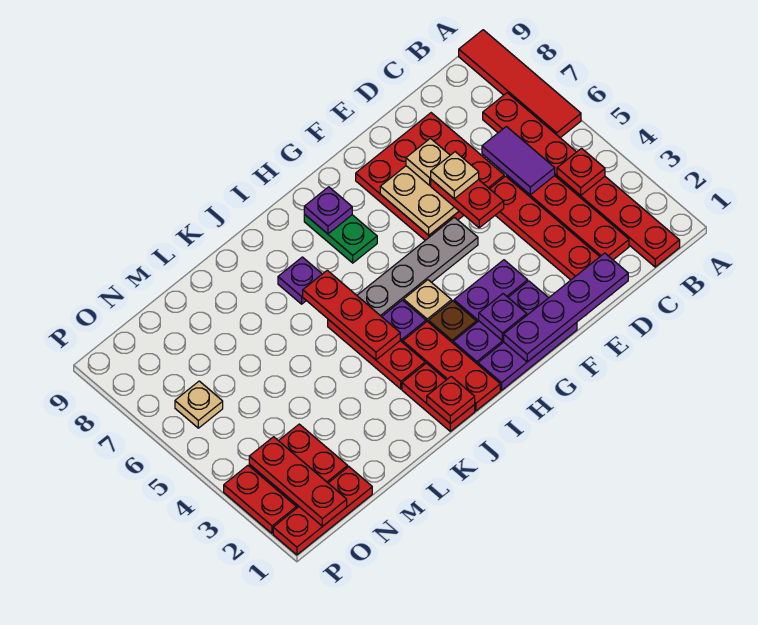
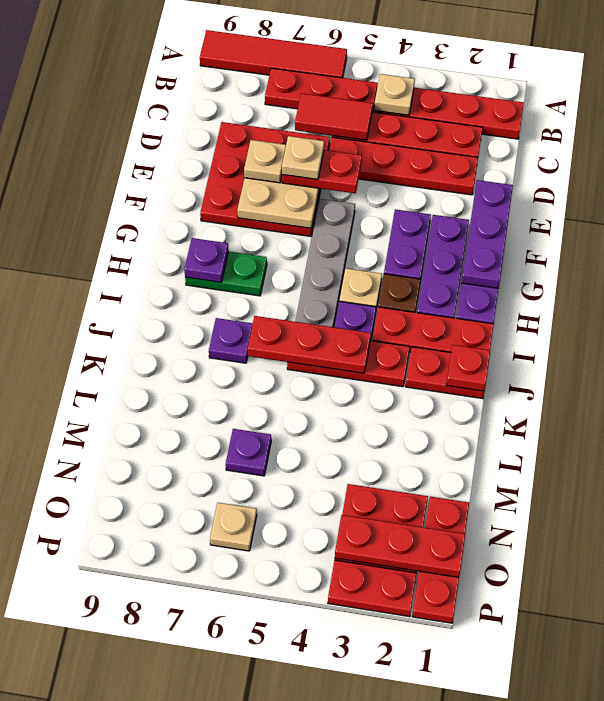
red 1x1 plate [557,148,605,195] -> tan 1x1 plate [374,74,415,115]
purple 1x2 tile [482,126,555,195] -> red 1x2 tile [295,93,373,140]
purple 1x4 plate [504,253,628,362] -> purple 1x3 plate [462,180,513,288]
purple 1x1 plate [479,294,527,341] -> purple 1x1 plate moved to [226,429,271,476]

